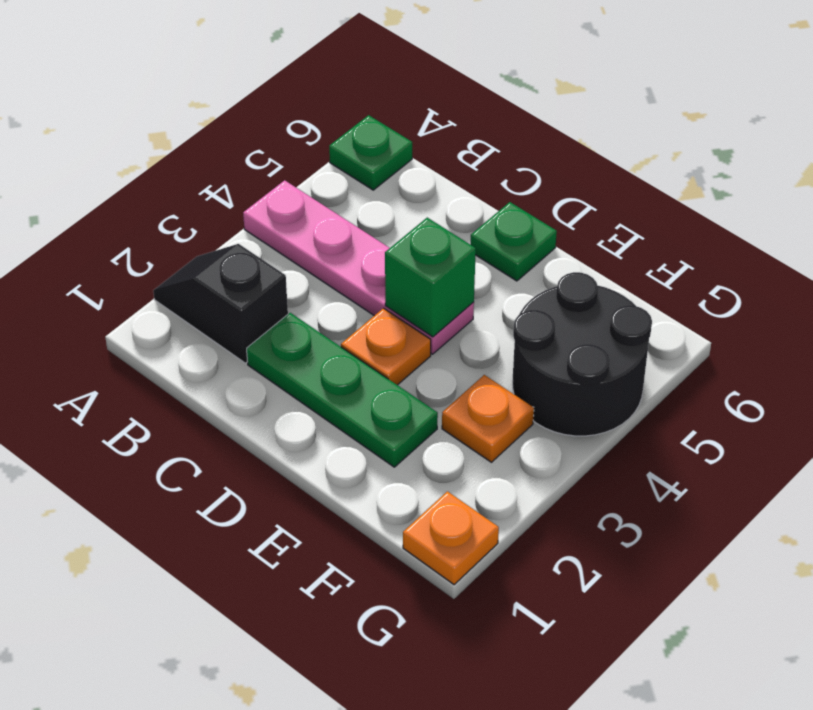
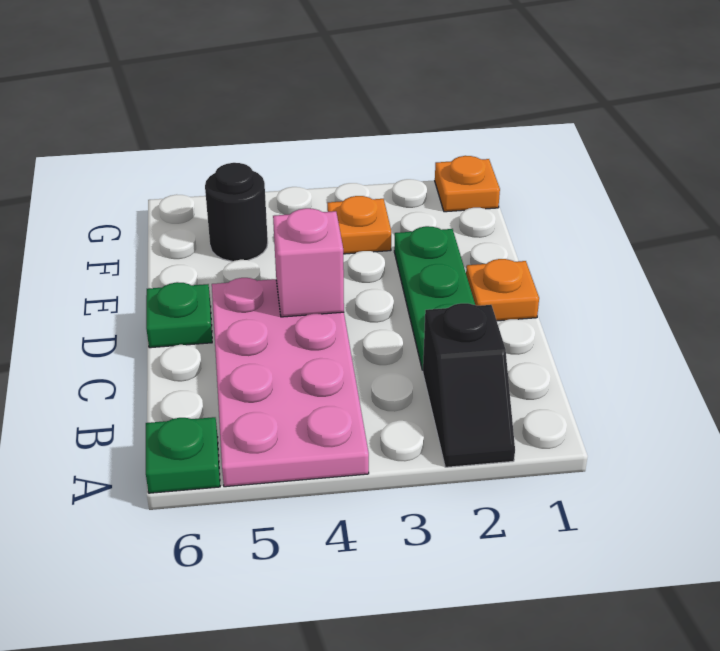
pink 1x4 plate [243,180,474,354] -> pink 2x4 plate [212,278,369,487]
orange 1x1 plate [341,308,431,385] -> orange 1x1 plate moved to [466,259,539,321]
green 1x1 brick [385,218,476,337] -> pink 1x1 brick [273,208,344,317]
black 2x2 round brick [512,272,652,436] -> black 1x1 round brick [205,163,268,261]

